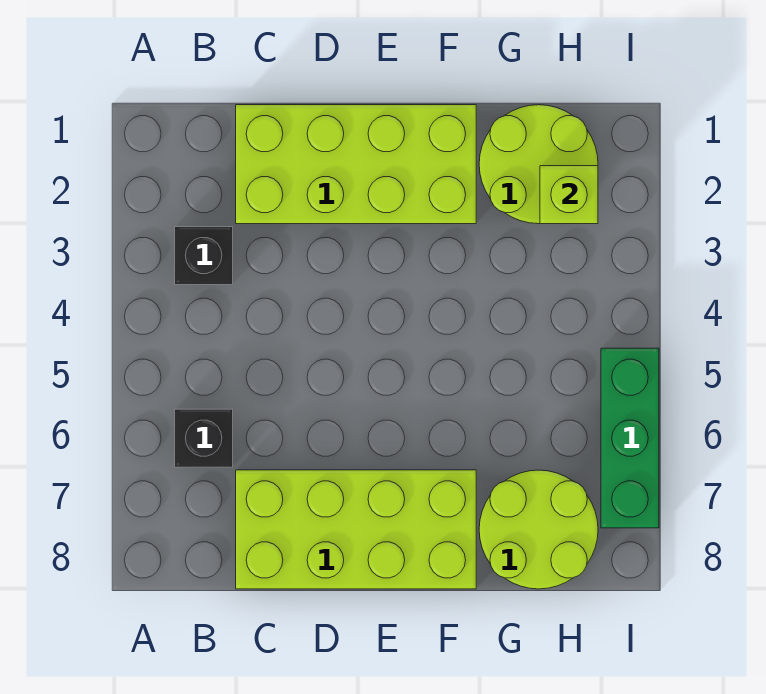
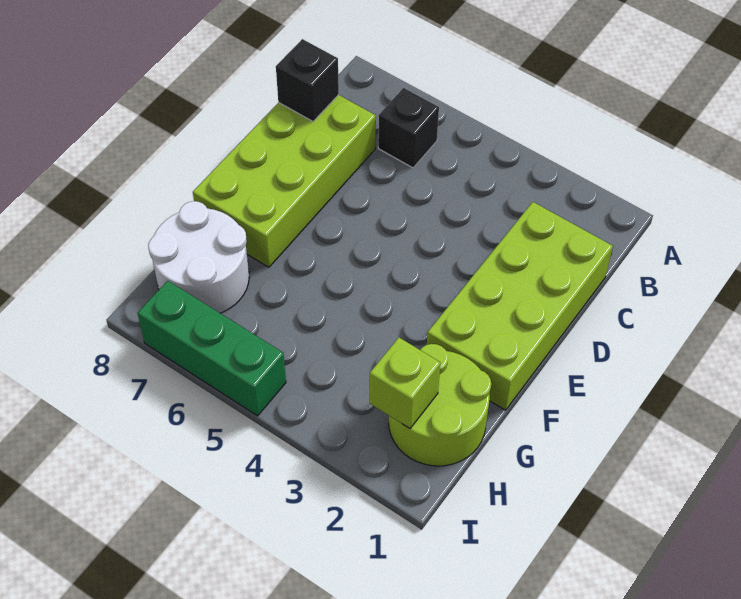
black 1x1 brick [175,227,233,285] -> black 1x1 brick moved to [276,39,339,121]
lime 2x2 round brick [479,470,598,589] -> white 2x2 round brick [148,201,249,313]

